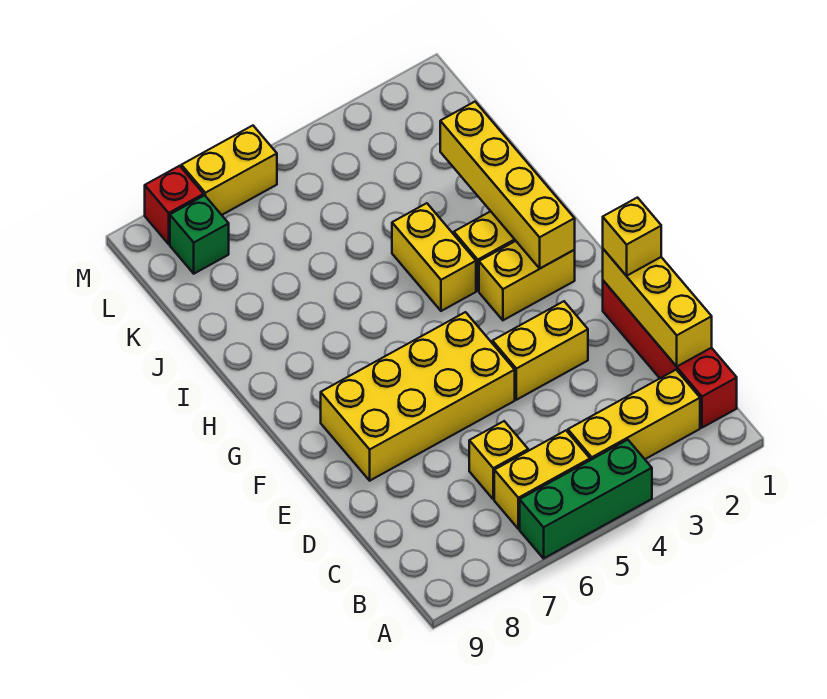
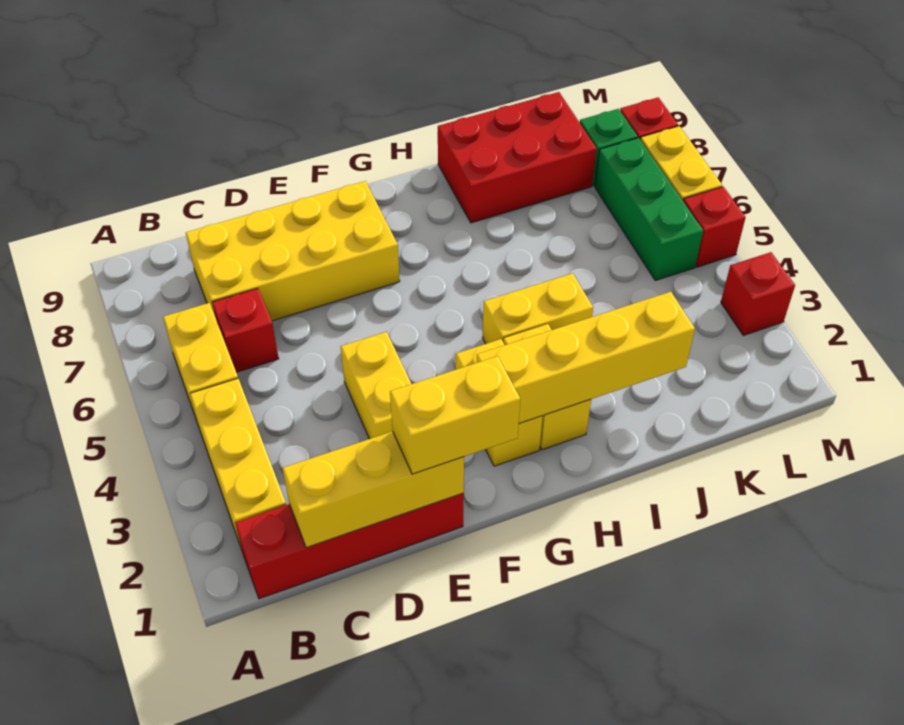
green 1x3 brick [520,440,652,558] -> green 1x3 brick moved to [595,138,703,280]
yellow 1x1 brick [469,421,528,499] -> red 1x1 brick [212,288,279,372]
yellow 1x1 brick [603,198,661,276] -> yellow 1x2 brick [390,356,520,474]
yellow 2x4 brick [321,312,515,481] -> yellow 2x4 brick turned to [186,181,400,321]
none -> red 2x3 brick [438,92,597,223]
none -> red 1x1 brick [721,252,795,335]
none -> red 1x1 brick [683,187,746,267]

